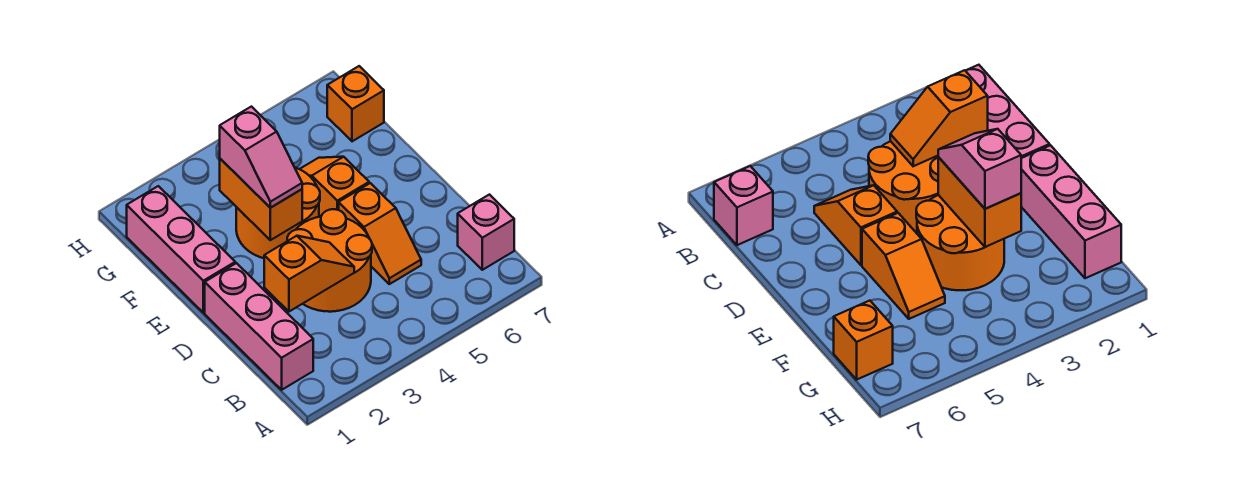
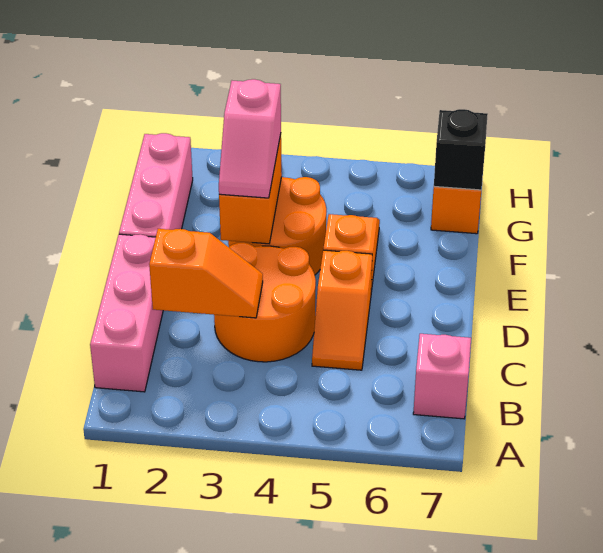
none -> black 1x1 brick [434,109,488,190]

